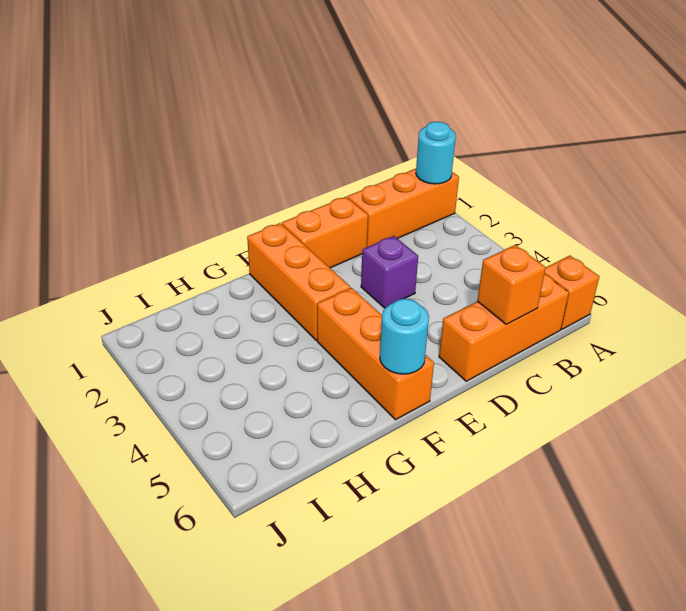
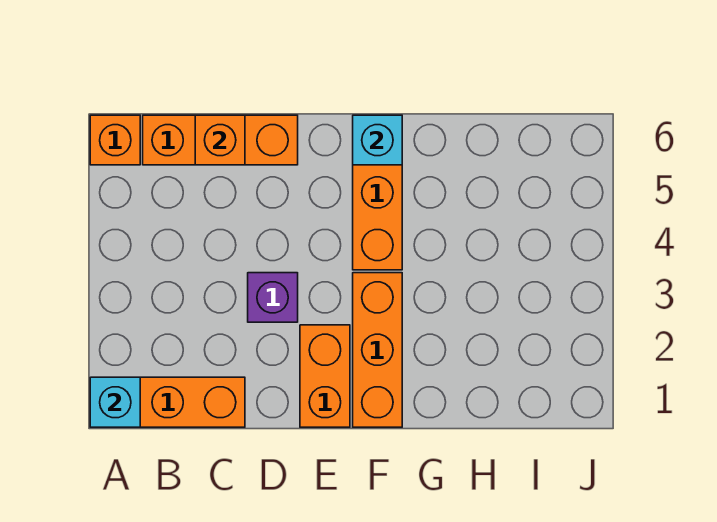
cyan 1x1 round brick [416,122,456,184] -> cyan 1x1 brick [90,377,140,427]
orange 1x2 brick [282,197,368,268] -> orange 1x2 brick turned to [300,325,350,427]
cyan 1x1 round brick [380,299,429,374] -> cyan 1x1 brick [353,115,402,165]

